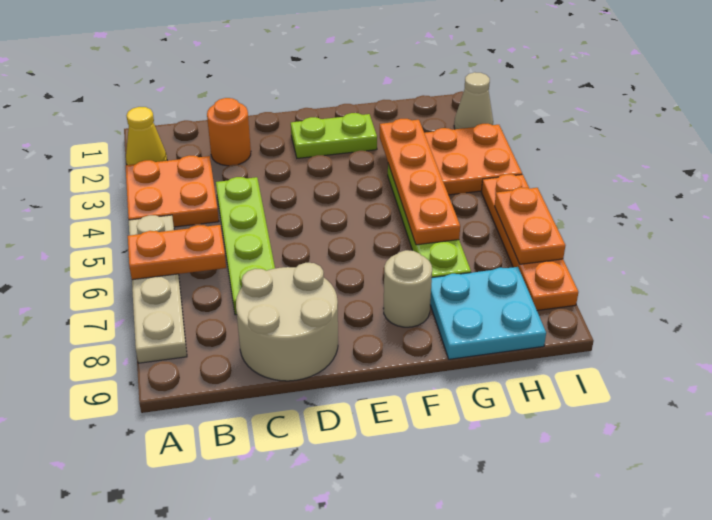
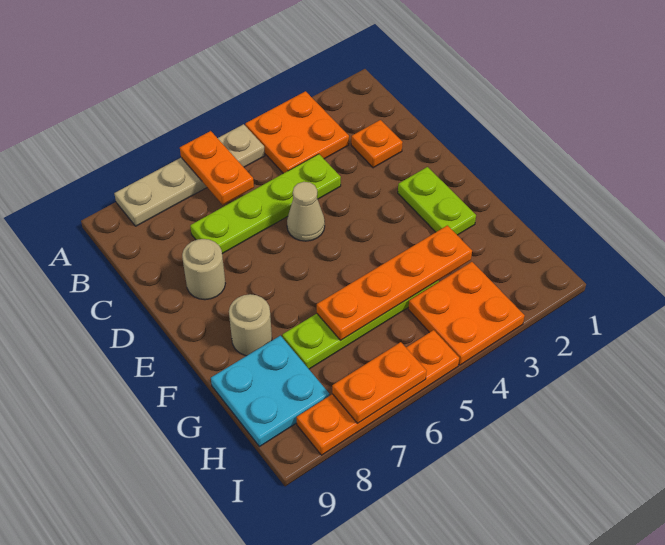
yellow 1x1 cone [126,107,167,165] -> none
orange 1x1 round brick [207,98,251,166] -> orange 1x1 plate [351,120,403,168]
tan 2x2 round brick [236,263,338,381] -> tan 1x1 round brick [182,239,225,300]
tan 1x1 cone [454,72,493,129] -> tan 1x1 cone moved to [287,182,325,241]

